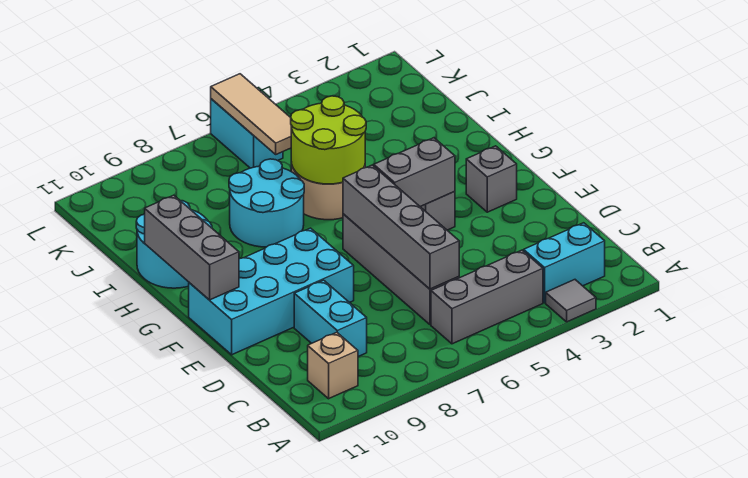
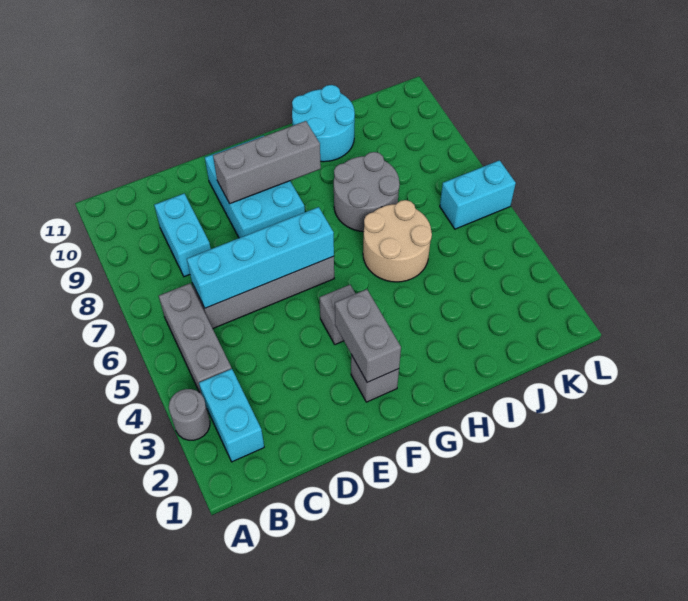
grey 1x1 tile [546,280,596,322] -> grey 1x1 round brick [169,389,210,440]
tan 1x1 brick [308,332,358,399] -> none
grey 1x4 brick [343,165,459,289] -> cyan 1x4 brick [187,207,334,308]
cyan 1x2 brick [294,280,367,357] -> cyan 1x2 brick turned to [154,194,211,277]
cyan 2x4 brick [189,228,354,355] -> cyan 2x3 brick [205,135,305,238]
grey 1x2 brick [374,138,455,206] -> grey 1x2 brick moved to [335,289,401,382]
grey 1x3 brick [145,195,239,300] -> grey 1x3 brick moved to [213,121,321,204]
lime 2x2 round brick [291,96,366,184] -> none
cyan 2x2 round brick [229,159,304,247] -> grey 2x2 round brick [334,152,400,232]
tan 1x3 tile [211,74,291,154] -> none

